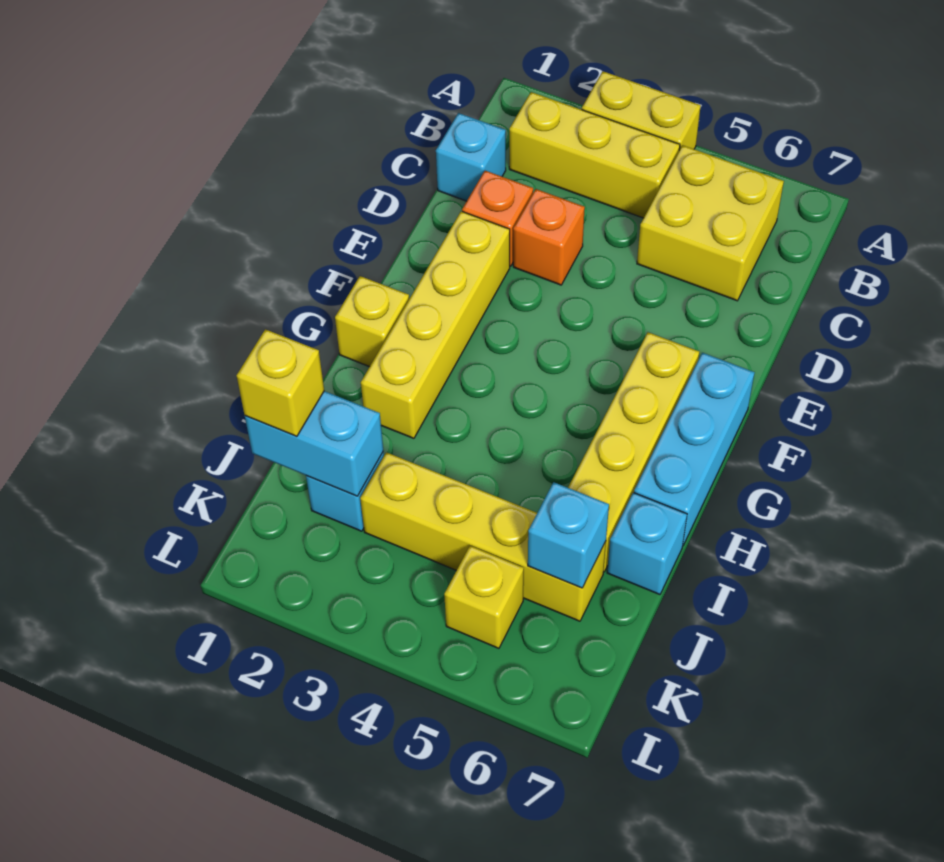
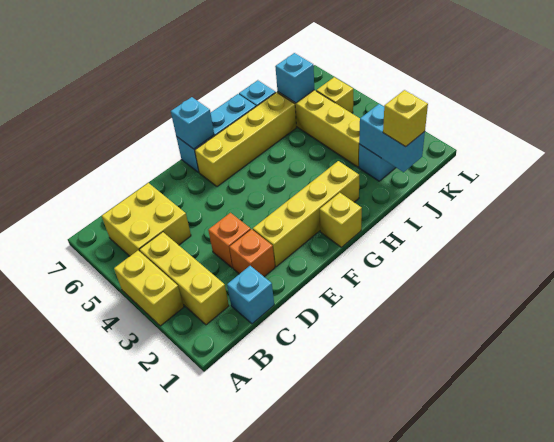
none -> cyan 1x1 brick [171,97,214,149]

